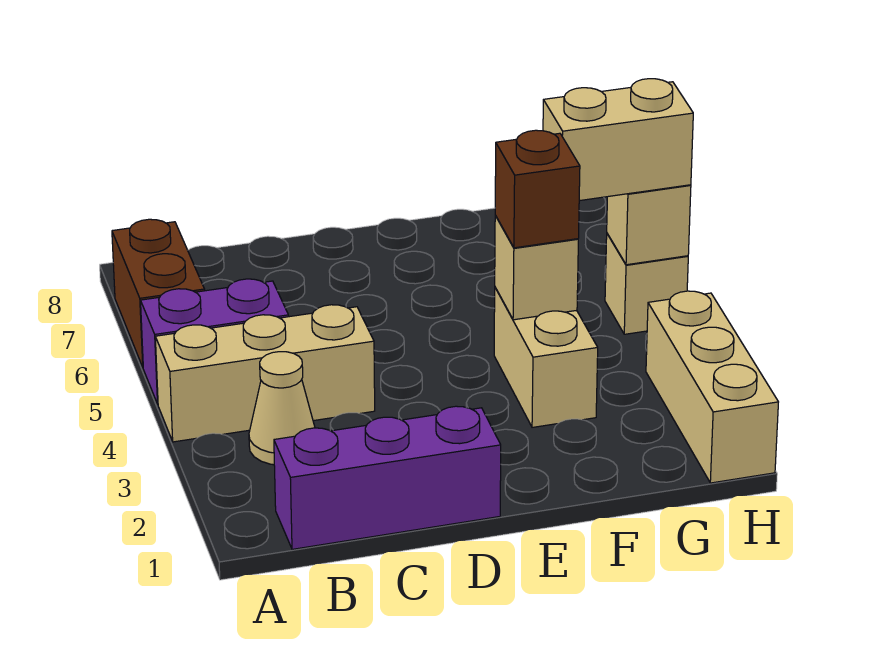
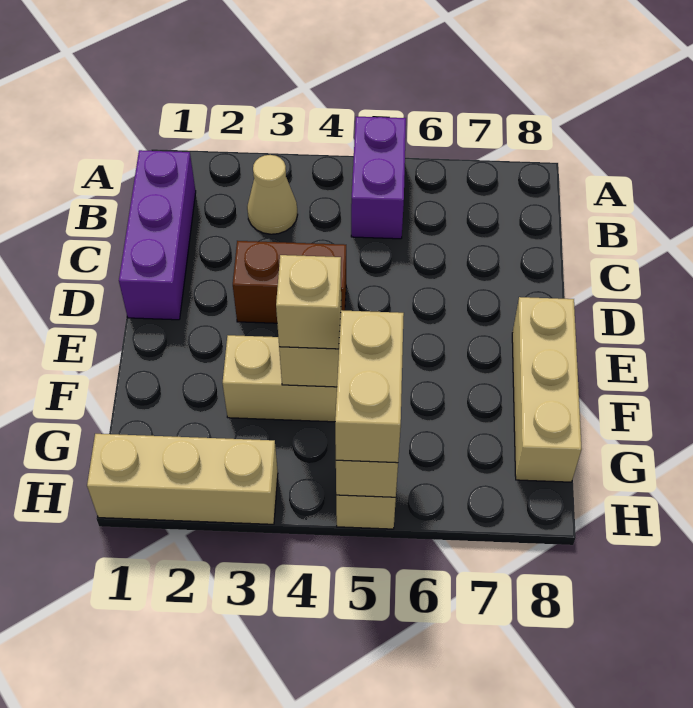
tan 1x3 brick [155,305,375,442] -> tan 1x3 brick moved to [512,297,582,482]
brown 1x2 brick [112,219,205,367] -> brown 1x2 brick moved to [233,241,346,323]
brown 1x1 brick [495,130,580,248] -> tan 1x1 brick [276,255,341,349]

